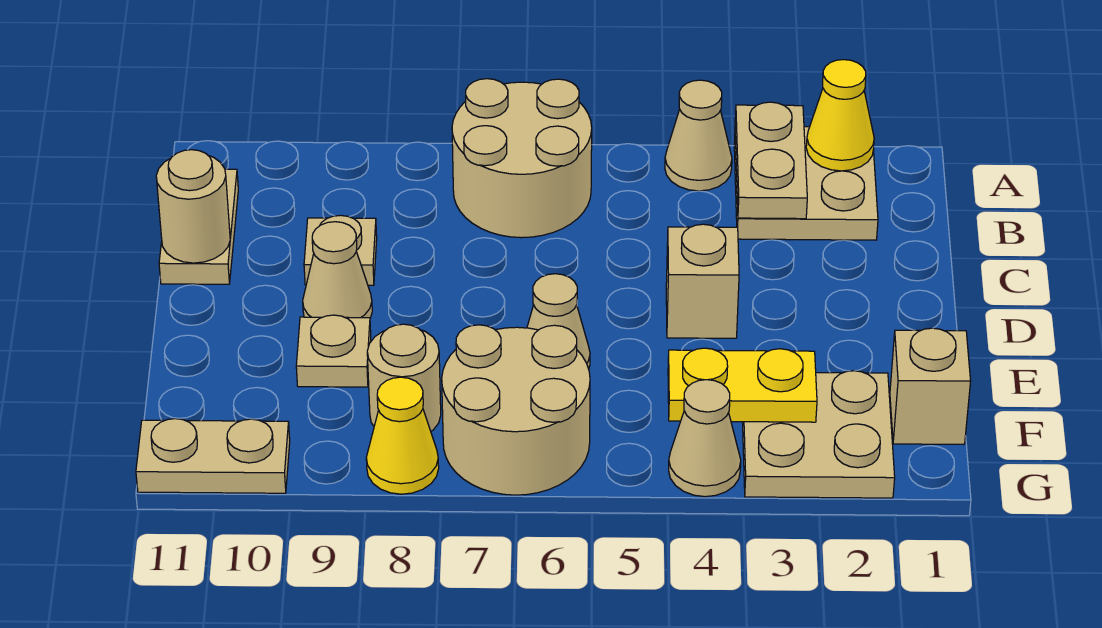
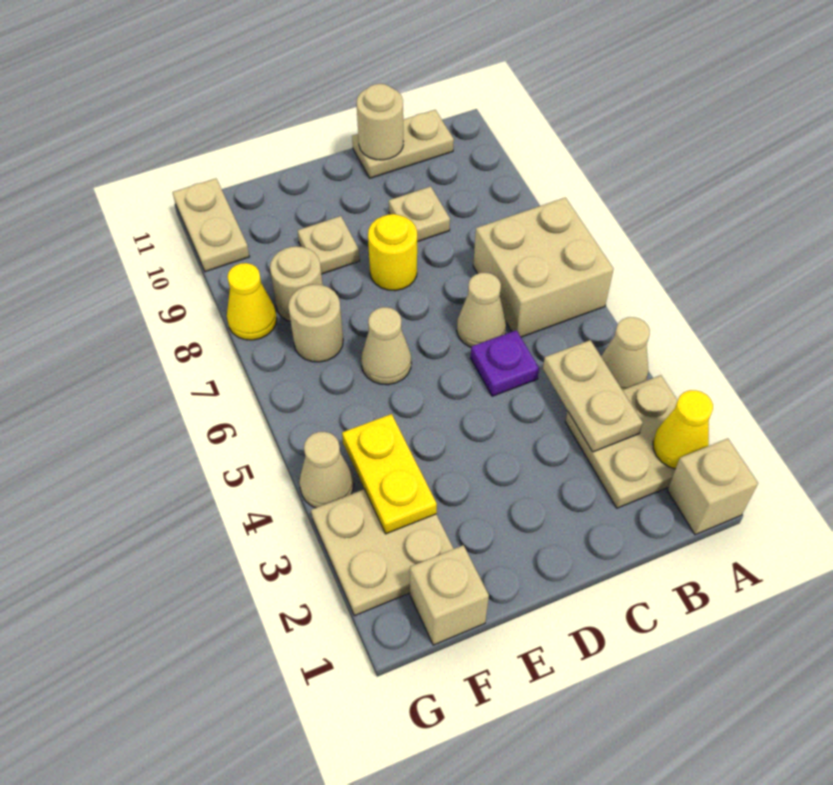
tan 1x2 plate [735,102,807,219] -> tan 1x2 plate turned to [543,340,643,452]
tan 2x2 round brick [452,79,592,238] -> tan 2x2 brick [473,198,614,337]
none -> purple 1x1 plate [471,330,539,396]
tan 1x1 brick [666,224,739,338] -> tan 1x1 brick moved to [667,438,758,535]
none -> yellow 1x1 round brick [368,214,417,291]
tan 1x1 cone [303,222,372,318] -> tan 1x1 cone moved to [457,273,506,347]
tan 2x2 round brick [442,325,590,495] -> tan 1x1 round brick [288,284,343,362]

